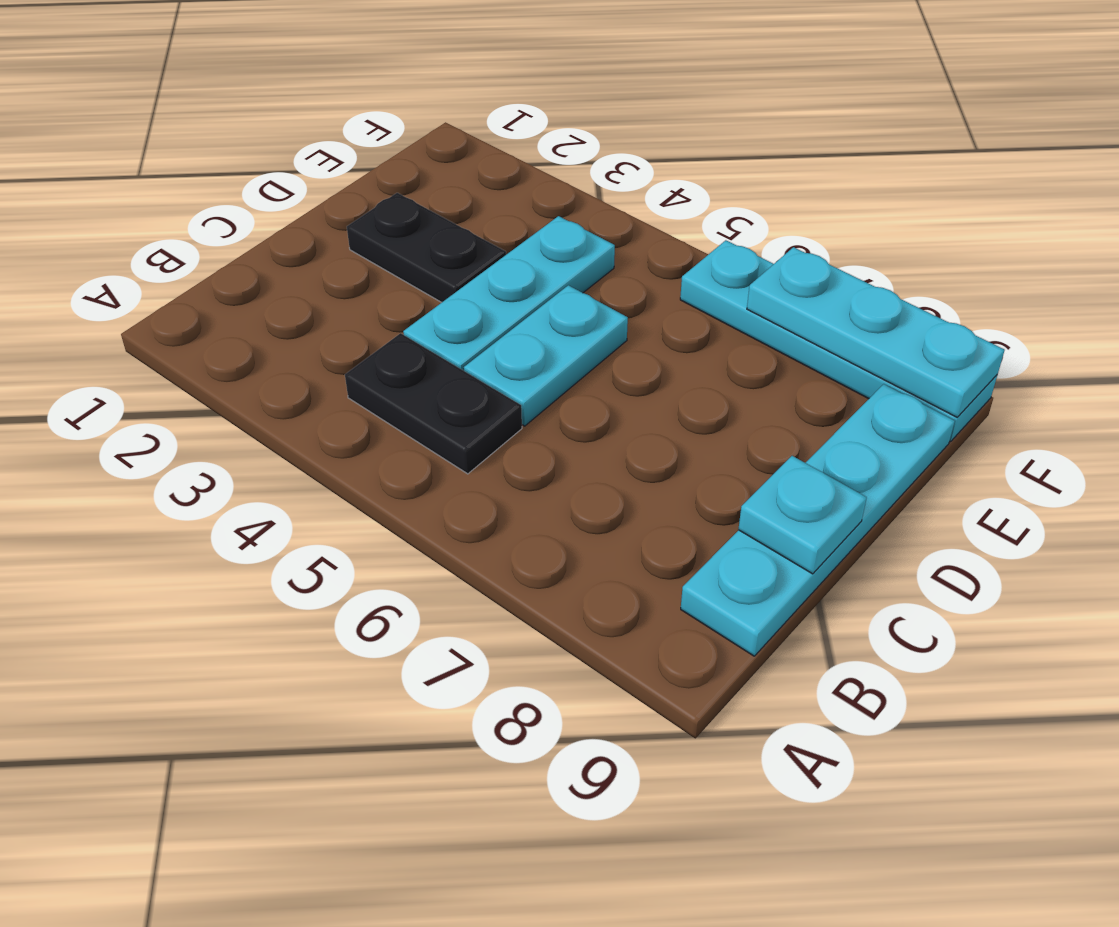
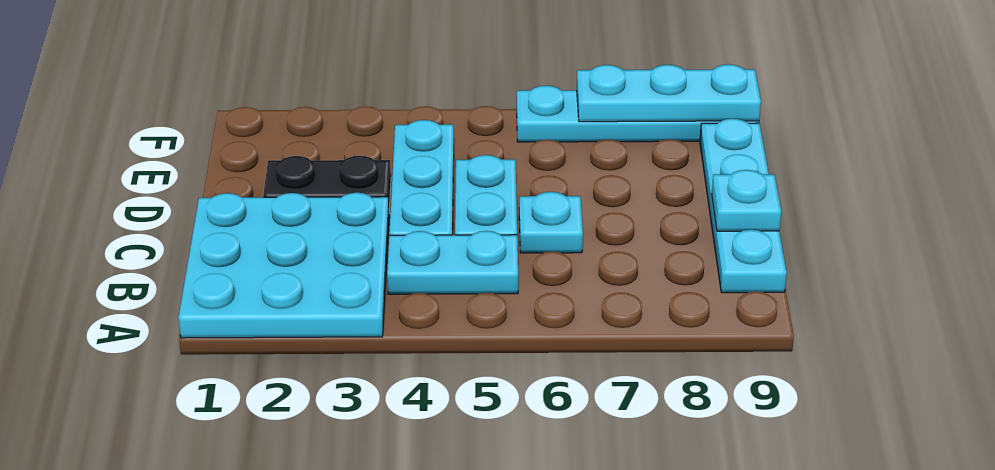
none -> cyan 3x3 plate [178,193,389,338]
black 1x2 plate [345,333,522,474] -> cyan 1x2 plate [387,231,518,294]
none -> cyan 1x1 plate [519,192,583,253]

